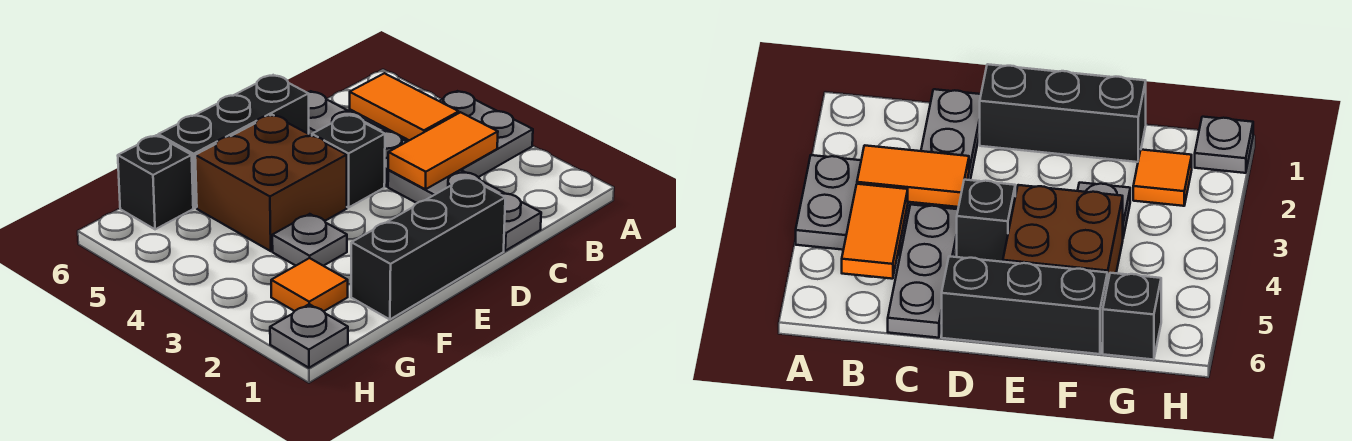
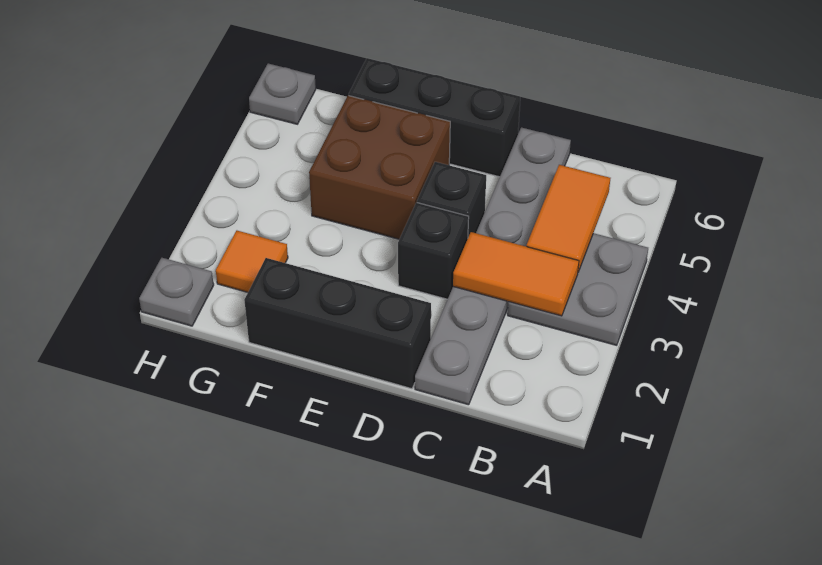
grey 1x1 plate [272,214,347,266] -> grey 1x1 plate moved to [249,63,316,124]
black 1x1 brick [118,135,193,229] -> black 1x1 brick moved to [398,203,469,299]

